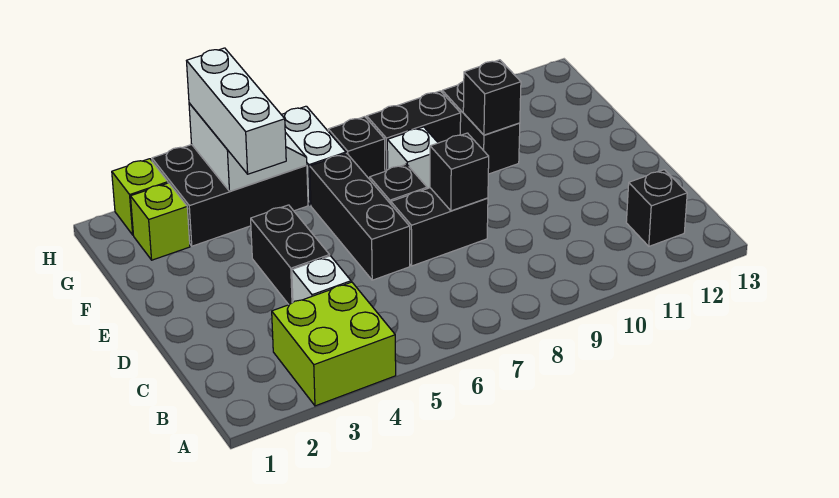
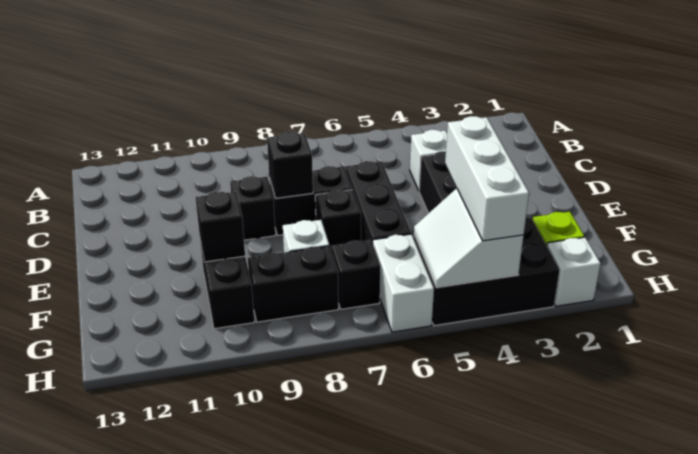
lime 2x2 brick [272,282,396,406] -> none
black 1x1 brick [626,170,687,246] -> black 1x1 brick moved to [230,176,275,240]
lime 1x1 brick [112,159,168,235] -> white 1x1 brick [547,237,601,306]

